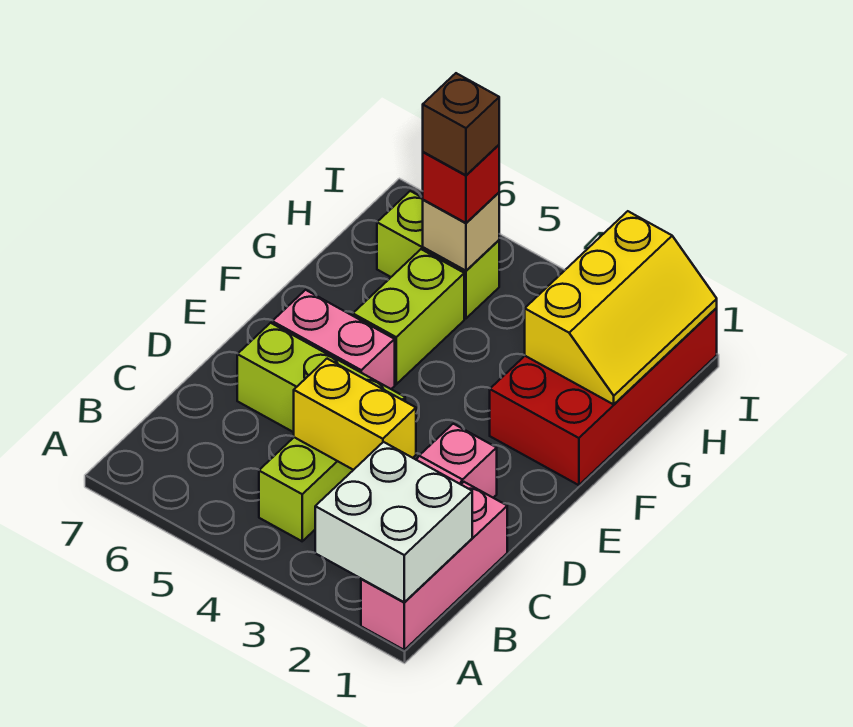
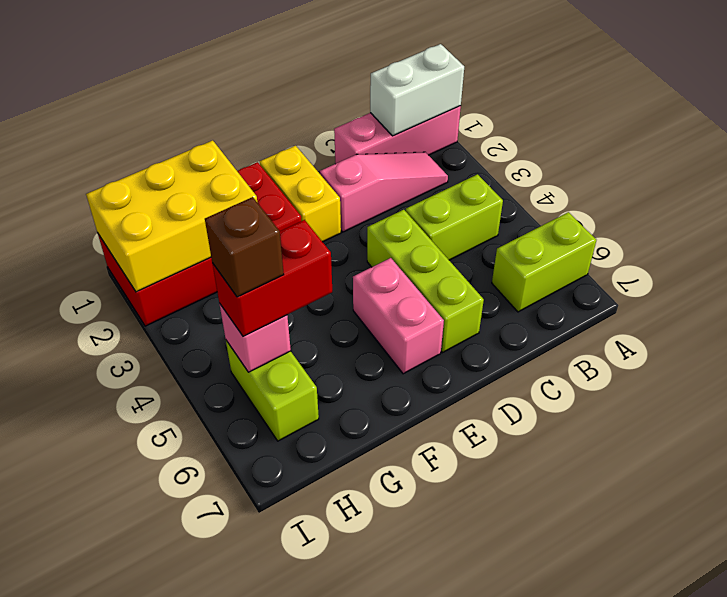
white 2x2 brick [315,442,472,602] -> white 1x2 brick [370,44,464,136]
yellow 1x2 brick [294,359,416,470] -> yellow 1x2 brick moved to [260,146,341,242]
lime 1x2 brick [353,249,464,384] -> lime 1x2 brick moved to [492,212,596,312]
yellow 2x3 slope [525,211,717,404] -> yellow 2x3 brick [86,140,257,292]
tan 1x1 brick [423,193,499,271] -> pink 1x1 brick [219,303,291,372]
red 1x1 brick [423,145,499,223] -> red 1x2 brick [212,220,332,337]

